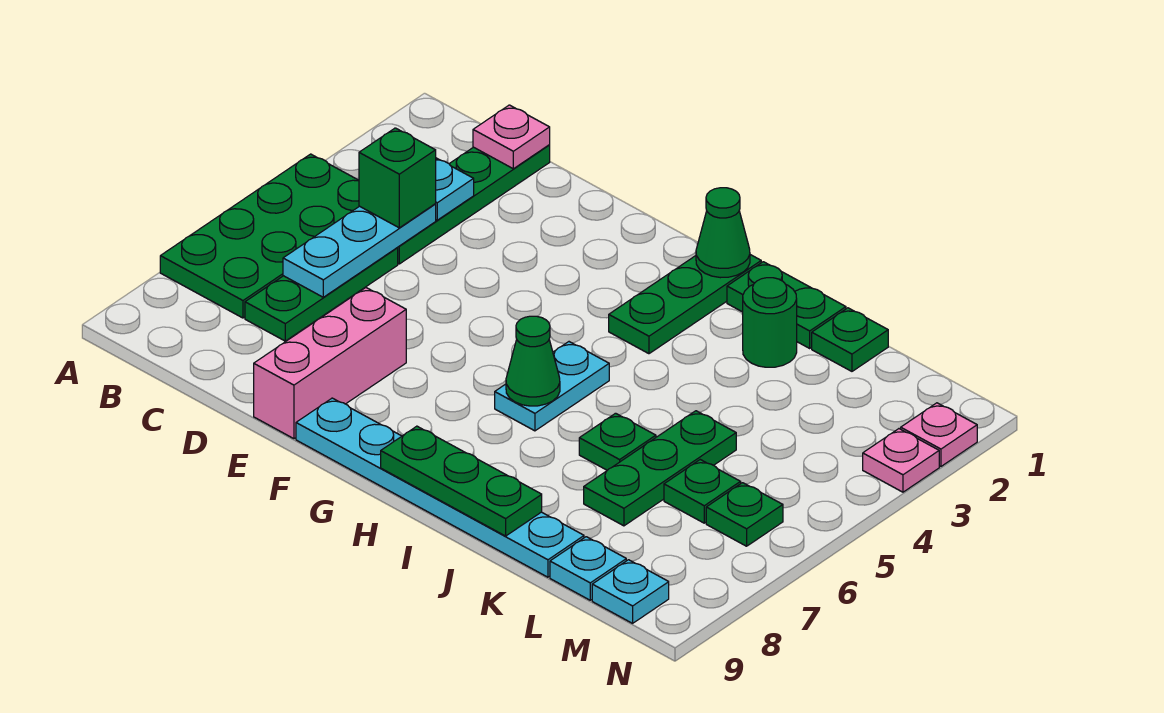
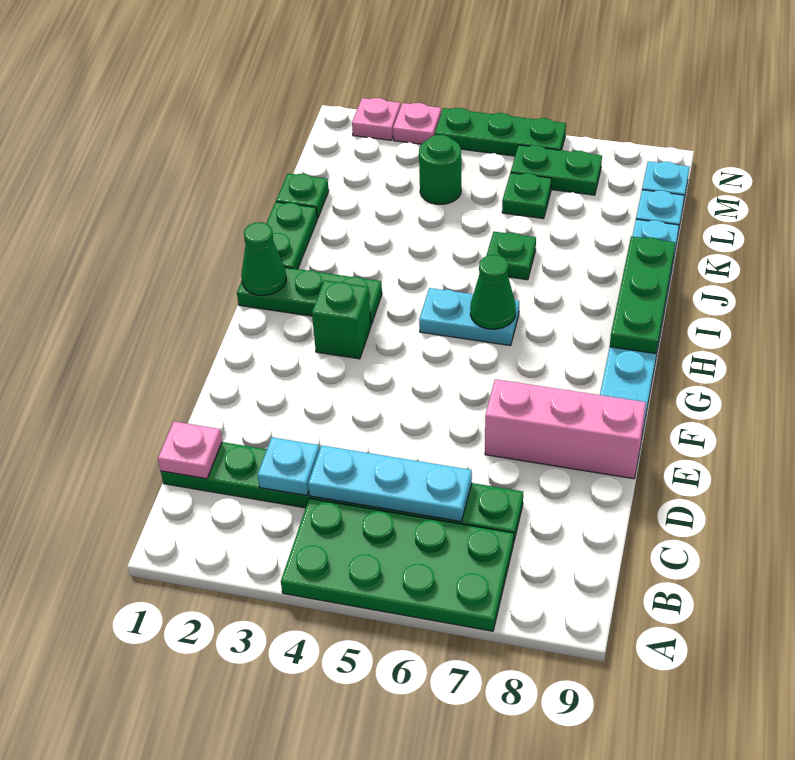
green 1x1 brick [359,128,436,228] -> green 1x1 brick moved to [312,280,371,359]
green 1x1 round brick [743,278,797,367] -> green 1x1 round brick moved to [419,135,461,204]
green 1x3 plate [584,411,736,526] -> green 1x3 plate moved to [435,108,566,156]
green 1x1 plate [706,483,783,546] -> green 1x2 plate [511,145,602,195]

